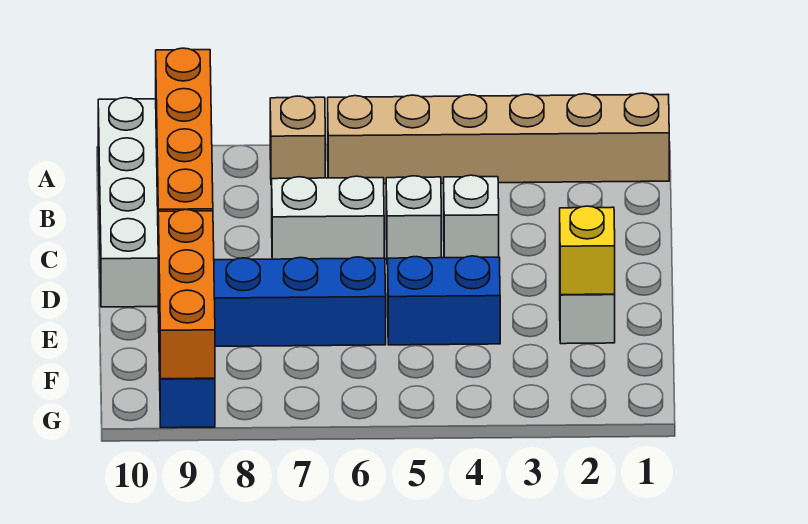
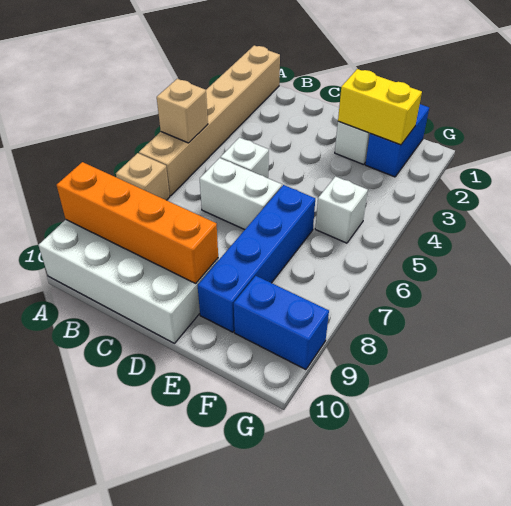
none -> tan 1x1 brick [157,79,208,143]
white 1x1 brick [444,175,499,258] -> white 1x1 brick moved to [315,176,368,243]
white 1x2 brick [272,176,384,259] -> white 1x2 brick turned to [200,158,282,230]
yellow 1x1 brick [560,206,615,295] -> yellow 1x2 brick [338,69,422,145]
blue 1x2 brick [388,256,500,345] -> blue 1x2 brick moved to [365,104,429,177]
orange 1x3 brick [158,210,215,379] -> none

